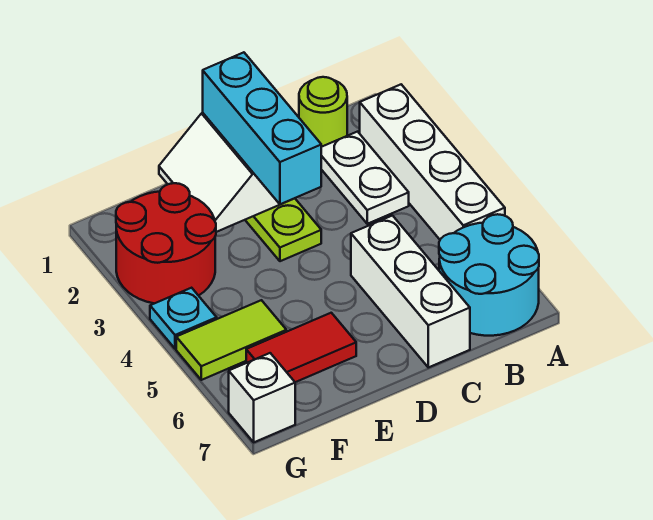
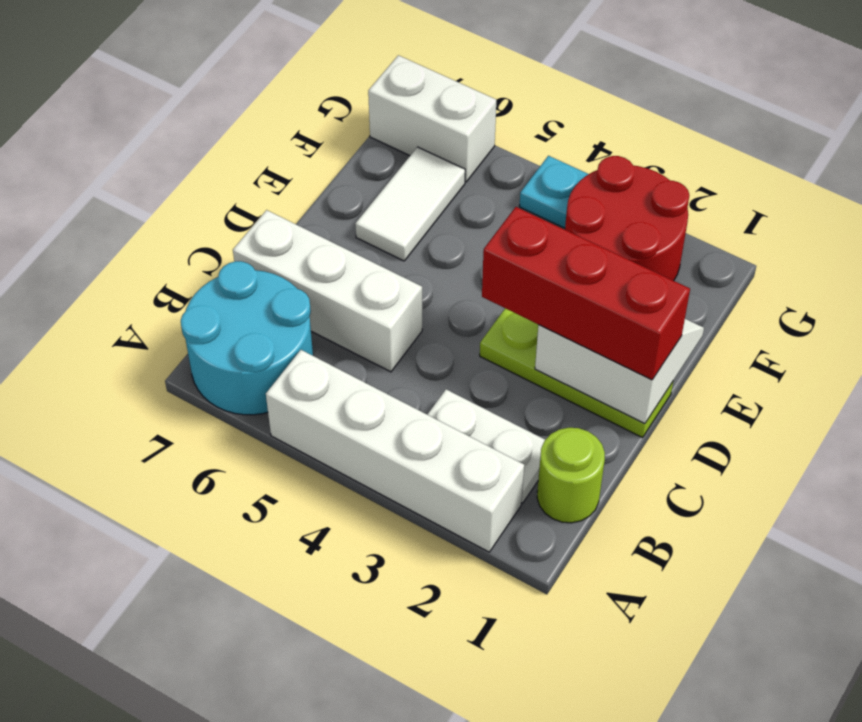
cyan 1x3 brick [203,52,321,204] -> red 1x3 brick [482,207,690,380]
red 1x2 tile [246,313,356,382] -> white 1x2 tile [355,147,465,261]
lime 1x2 tile [176,300,286,380] -> none
white 1x1 brick [229,353,295,442] -> white 1x2 brick [368,55,496,182]

